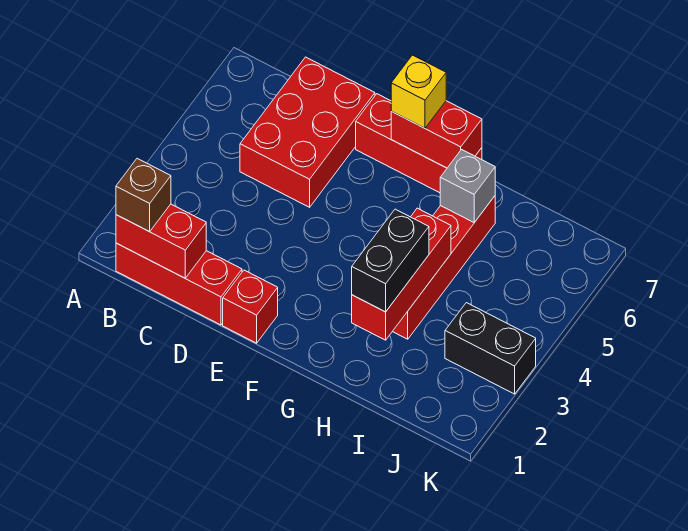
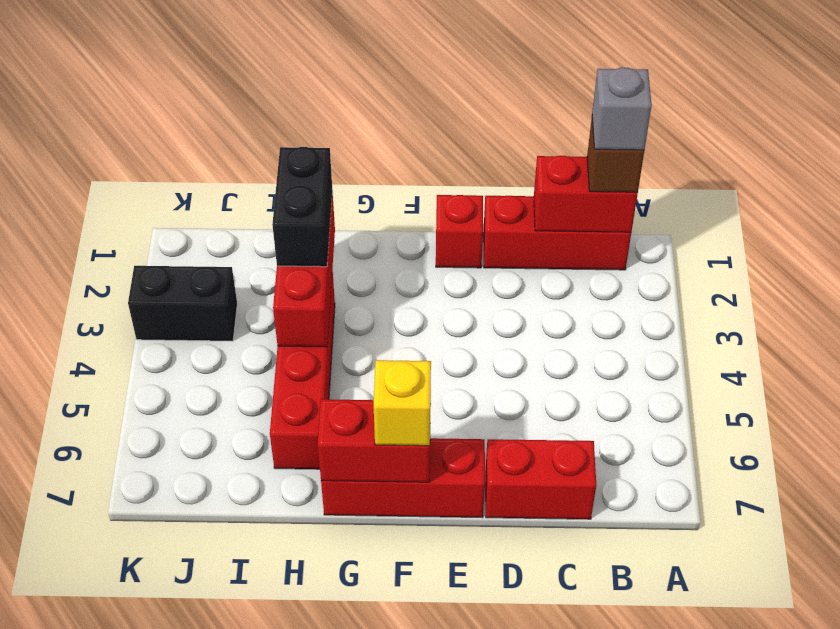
red 2x3 brick [240,57,375,207] -> red 1x2 brick [485,439,596,519]
grey 1x1 brick [440,150,495,222] -> grey 1x1 brick moved to [592,68,652,150]

